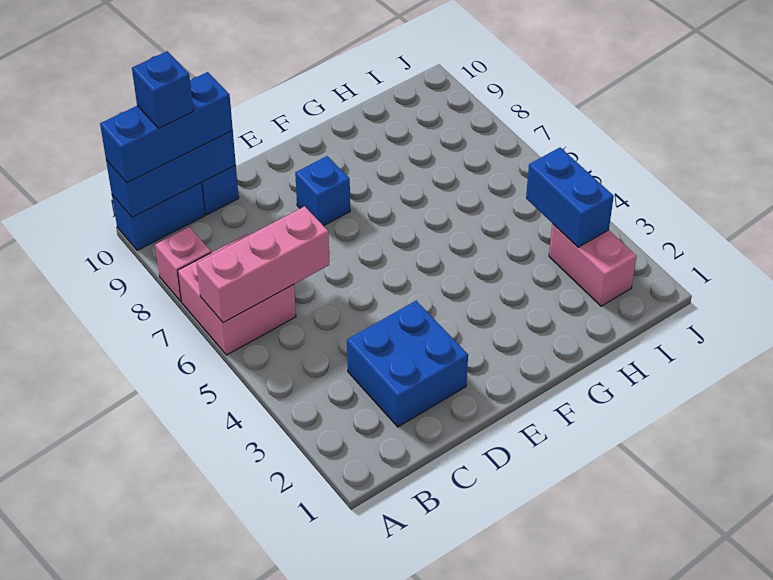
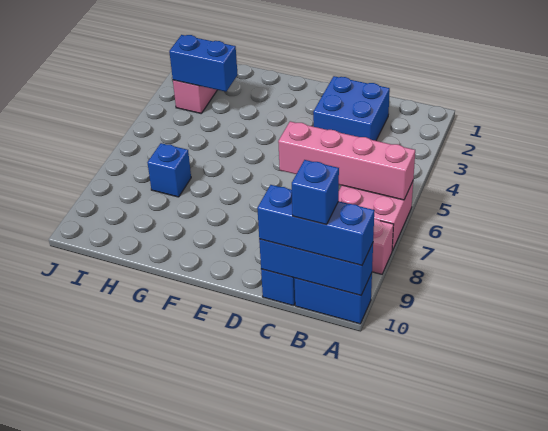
pink 1x3 brick [197,206,329,323] -> pink 1x4 brick [278,121,415,200]
blue 1x1 brick [295,156,350,226] -> blue 1x1 brick moved to [147,143,191,197]
blue 1x2 brick [526,148,614,247] -> blue 1x2 brick turned to [169,35,238,92]

